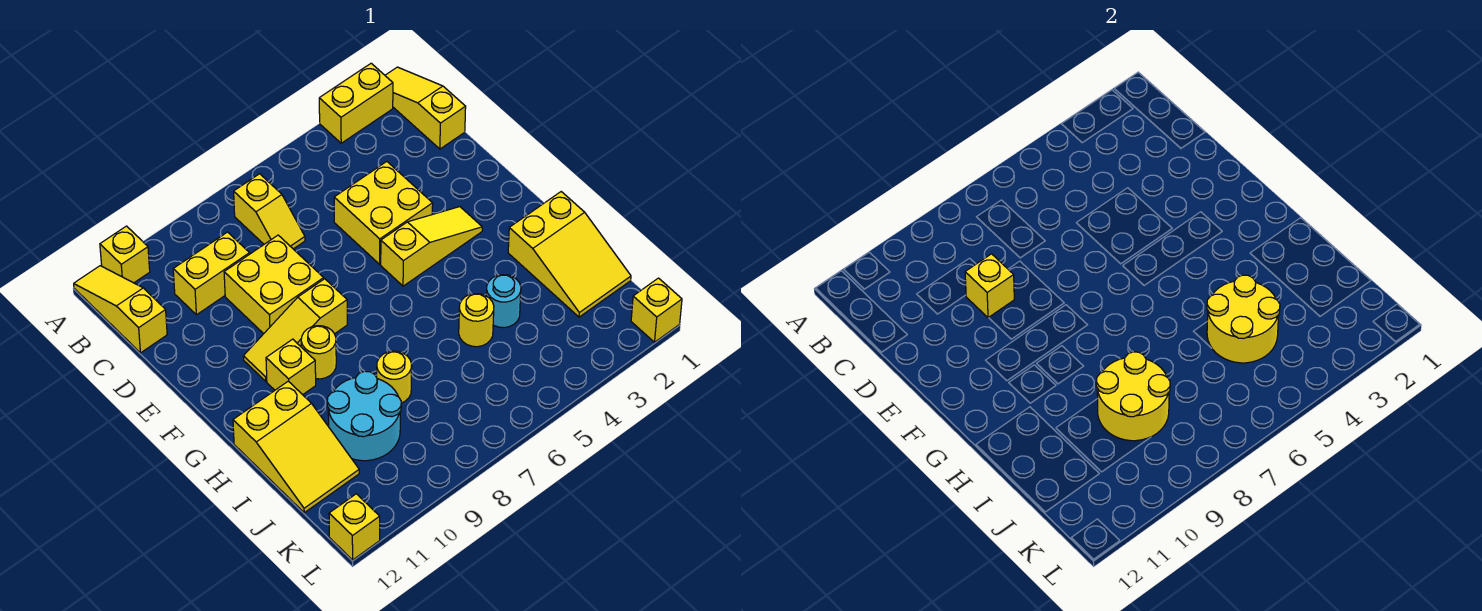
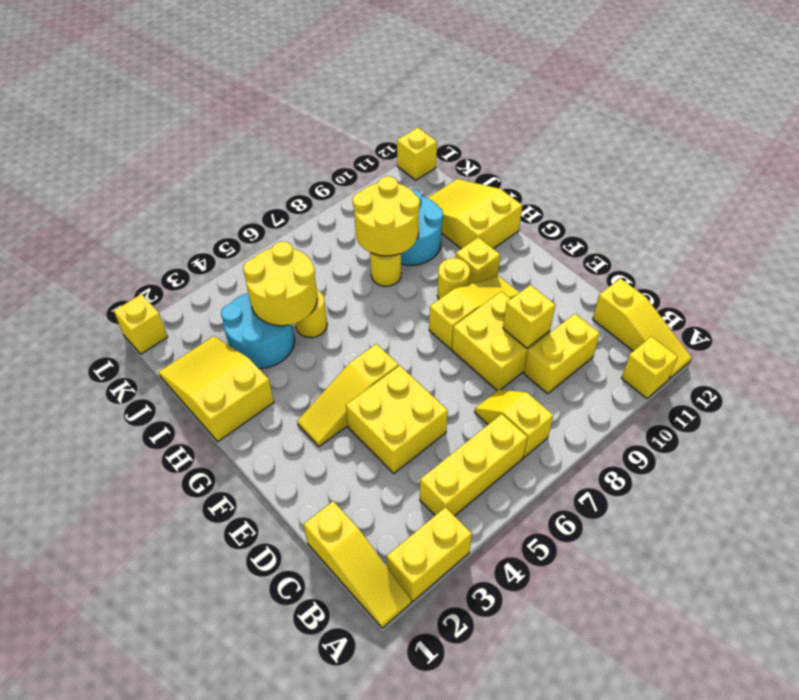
none -> yellow 1x3 brick [420,414,527,516]
cyan 1x1 round brick [486,275,521,328] -> cyan 2x2 round brick [221,293,295,368]

